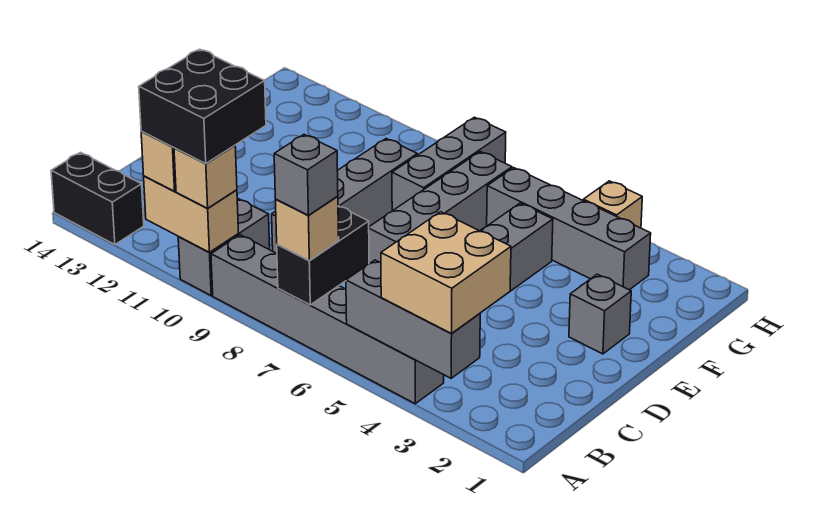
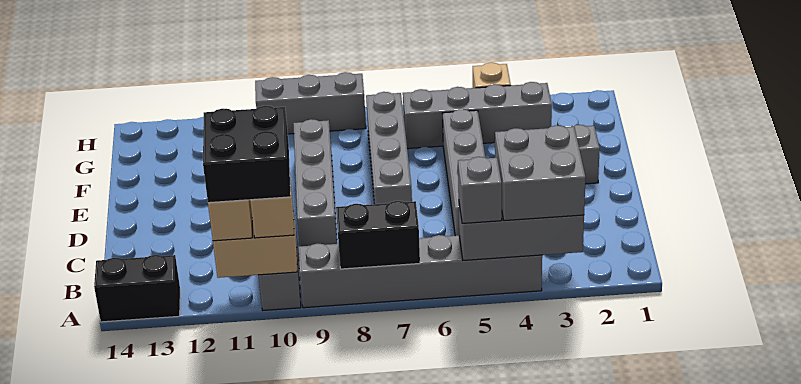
tan 2x2 brick [381,212,511,334] -> grey 2x2 brick [495,125,586,221]
black 1x2 brick [277,206,369,305] -> black 1x2 brick turned to [336,201,420,269]
tan 1x1 brick [275,196,339,260] -> none
grey 1x1 brick [274,135,338,215] -> grey 1x1 brick moved to [458,157,502,223]
grey 1x3 brick [392,117,506,211] -> grey 1x3 brick turned to [255,72,366,134]

